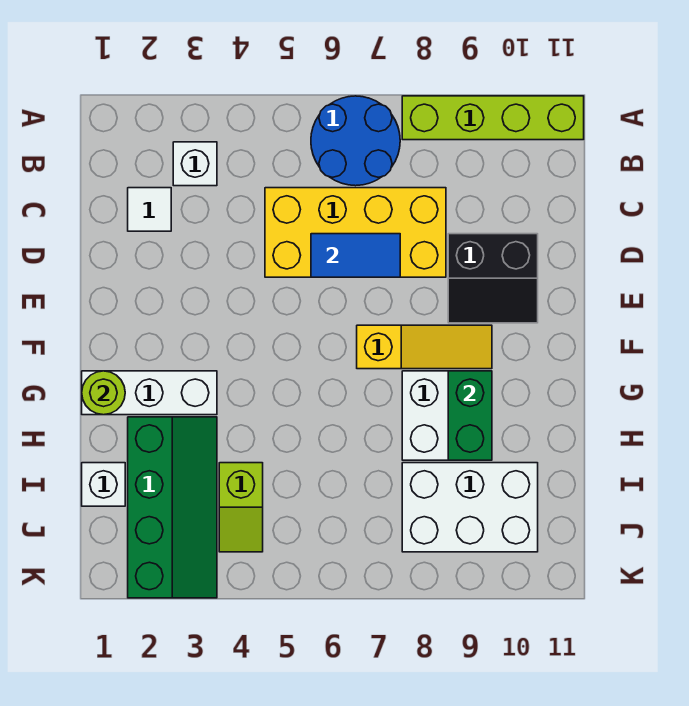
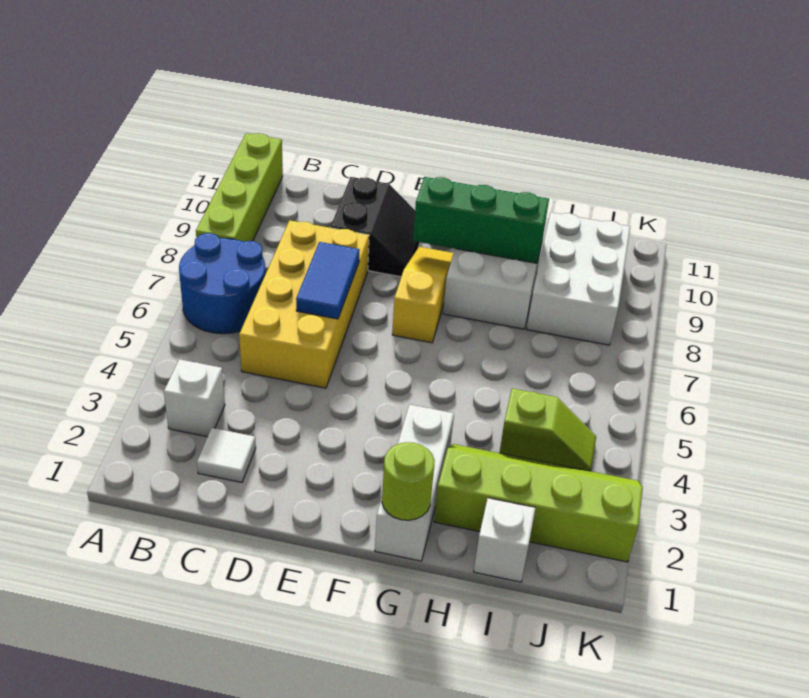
green 1x2 brick [448,371,492,460] -> green 1x3 brick [413,177,549,263]
green 2x4 slope [128,417,217,598] -> lime 2x4 slope [434,444,643,562]

